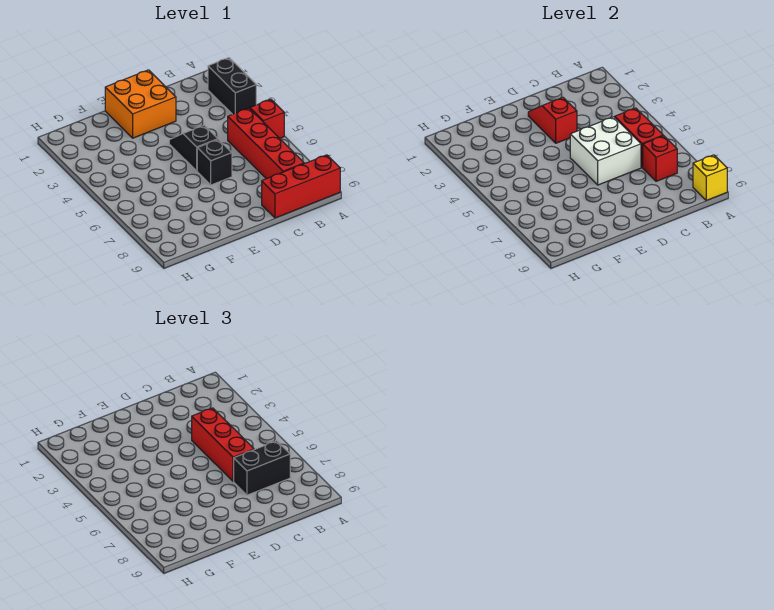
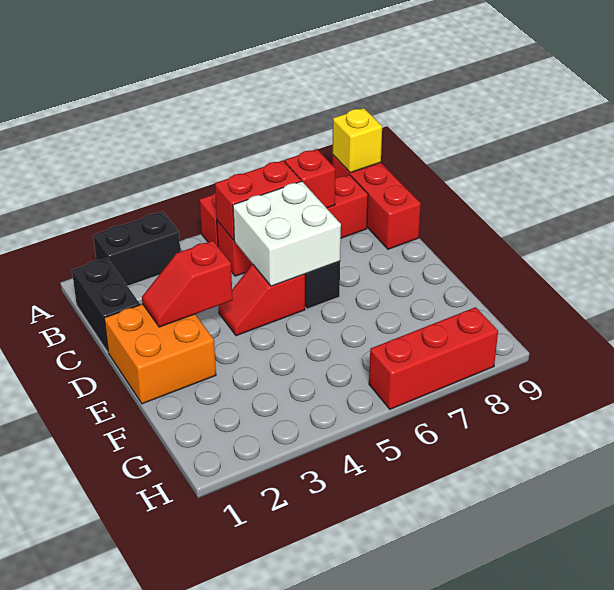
black 1x2 brick [234,441,290,495] -> black 1x2 brick moved to [72,258,140,352]
red 1x3 brick [192,408,254,481] -> red 1x3 brick moved to [369,307,498,409]
black 1x2 slope [169,125,218,171] -> red 1x2 slope [218,265,305,336]

